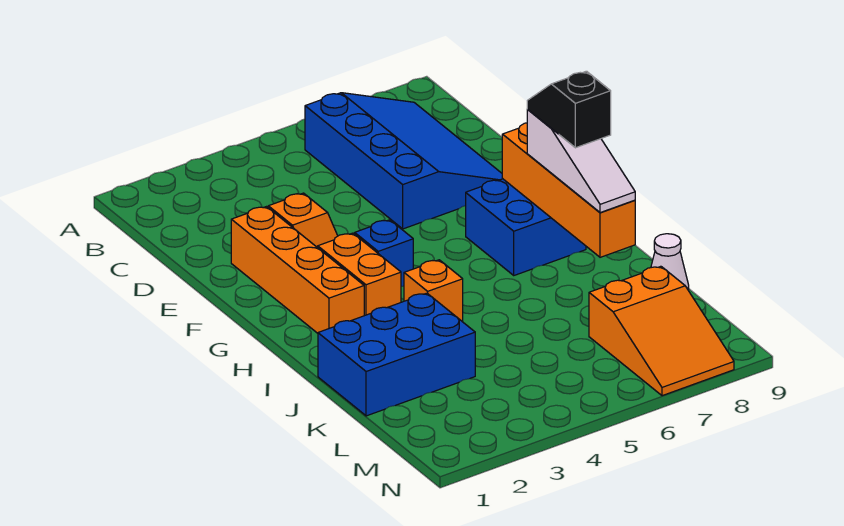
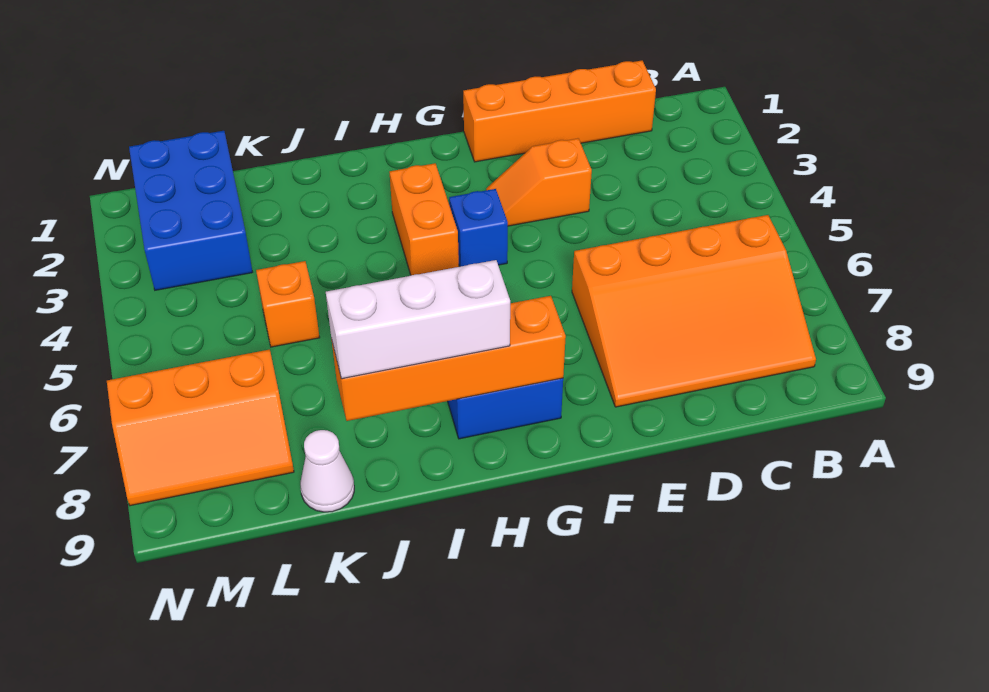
blue 3x4 slope [305,93,503,229] -> orange 3x4 slope [572,215,816,407]
orange 1x4 brick [231,207,364,333] -> orange 1x4 brick moved to [463,61,656,162]
orange 1x2 brick [318,233,401,316] -> orange 1x2 brick turned to [390,163,459,275]
white 1x3 slope [527,109,635,213] -> white 1x3 brick [326,260,510,379]
black 1x2 slope [527,71,611,148] -> none
orange 1x1 brick [404,260,463,322] -> orange 1x1 brick moved to [256,261,320,347]
blue 2x3 brick [318,293,475,416] -> blue 2x3 brick moved to [129,131,252,290]
orange 2x3 slope [589,266,734,396] -> orange 2x3 slope turned to [107,350,294,506]

